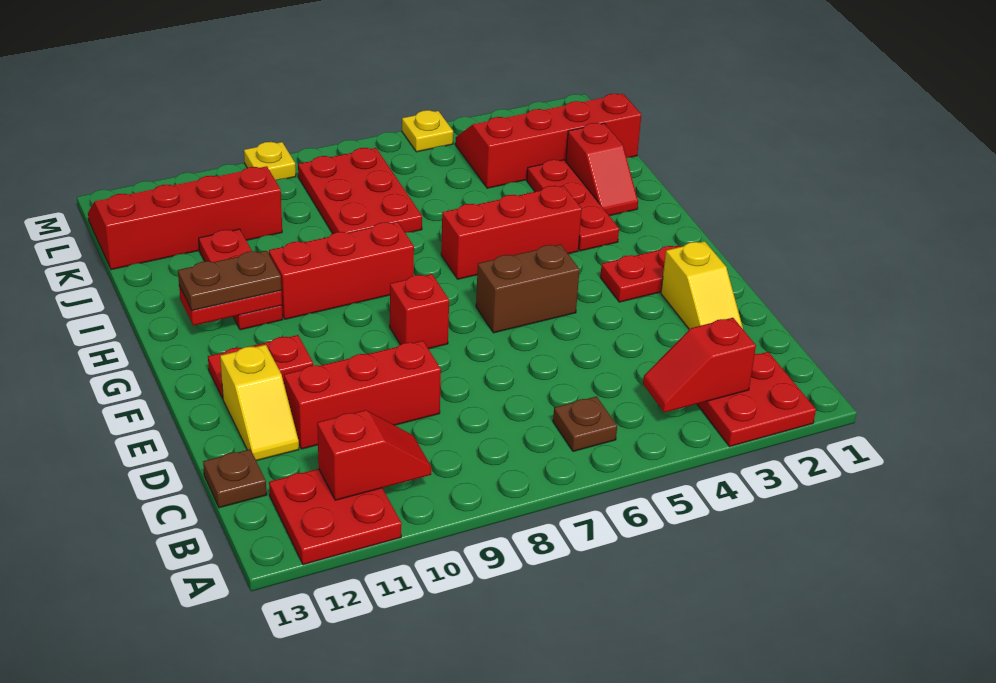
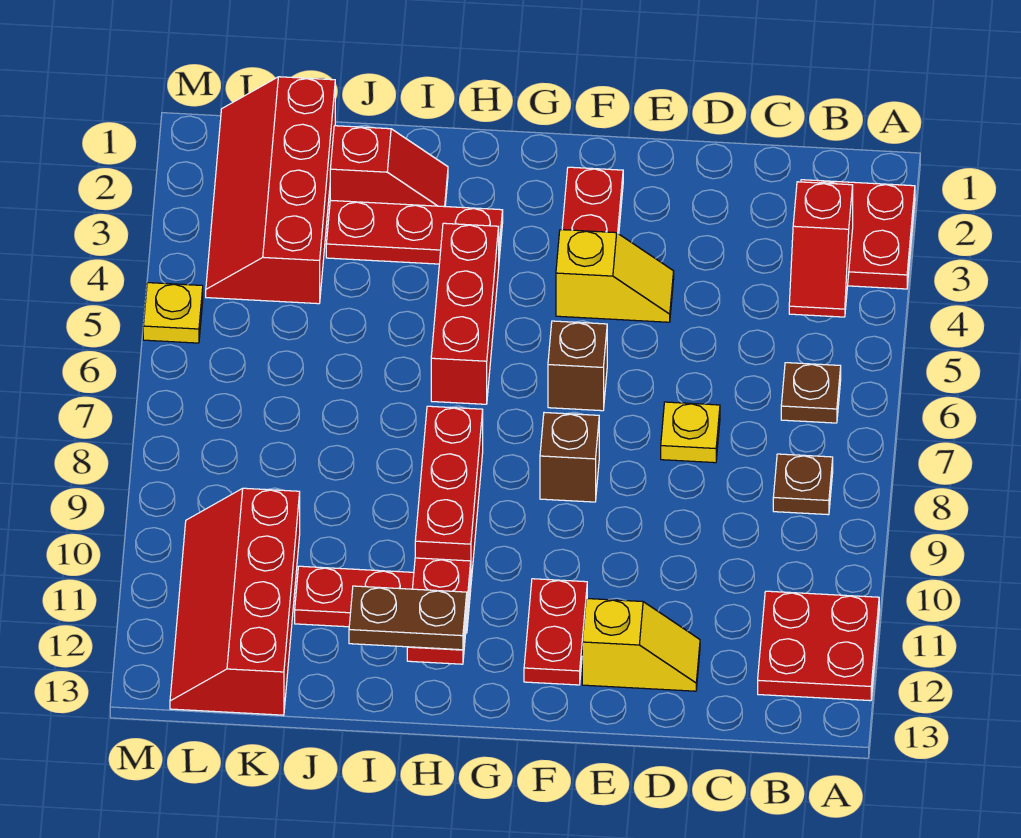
red 1x2 slope [317,410,431,500] -> none
brown 1x1 plate [203,449,267,508] -> brown 1x1 plate moved to [773,454,833,515]
yellow 1x2 slope [661,241,743,330] -> yellow 1x2 slope moved to [556,230,674,322]
red 1x3 brick [284,341,441,449] -> none
brown 1x2 brick [476,244,579,333] -> brown 1x1 brick [548,321,607,411]
red 1x1 brick [390,274,449,349] -> brown 1x1 brick [540,413,599,502]
brown 1x2 plate [178,251,281,311] -> brown 1x2 plate turned to [349,586,467,650]
red 2x3 plate [298,148,422,234] -> none
yellow 1x1 plate [244,142,296,180] -> yellow 1x1 plate moved to [661,402,720,463]

